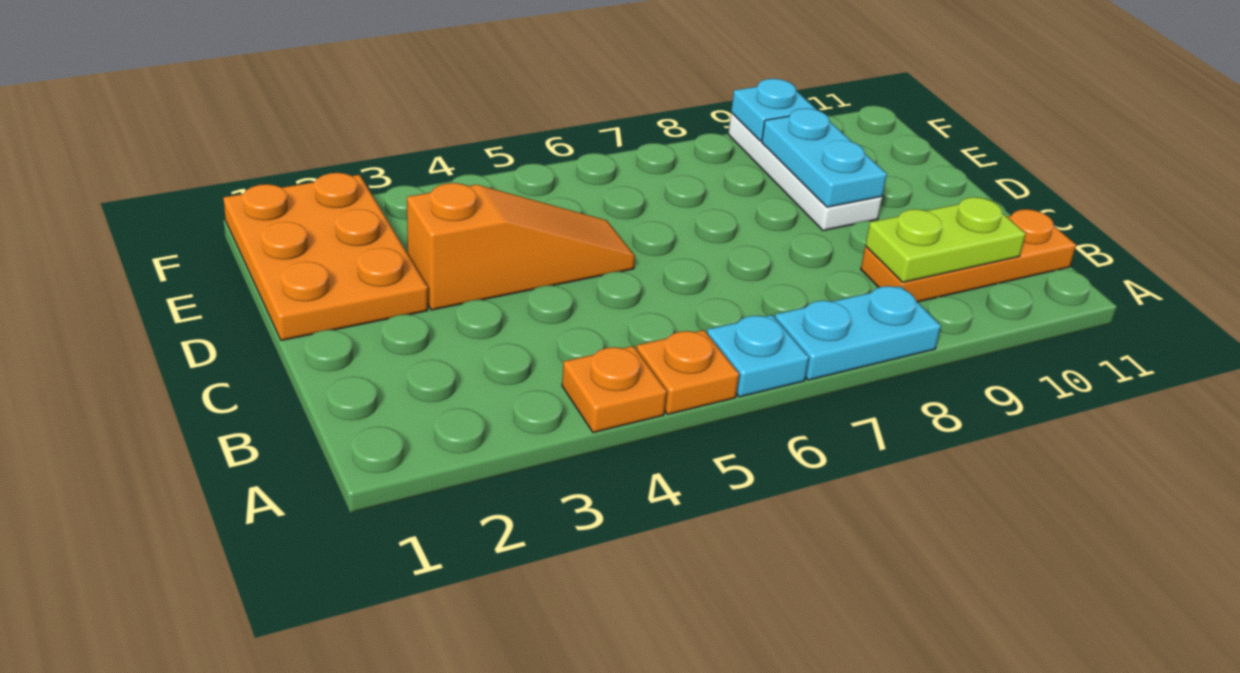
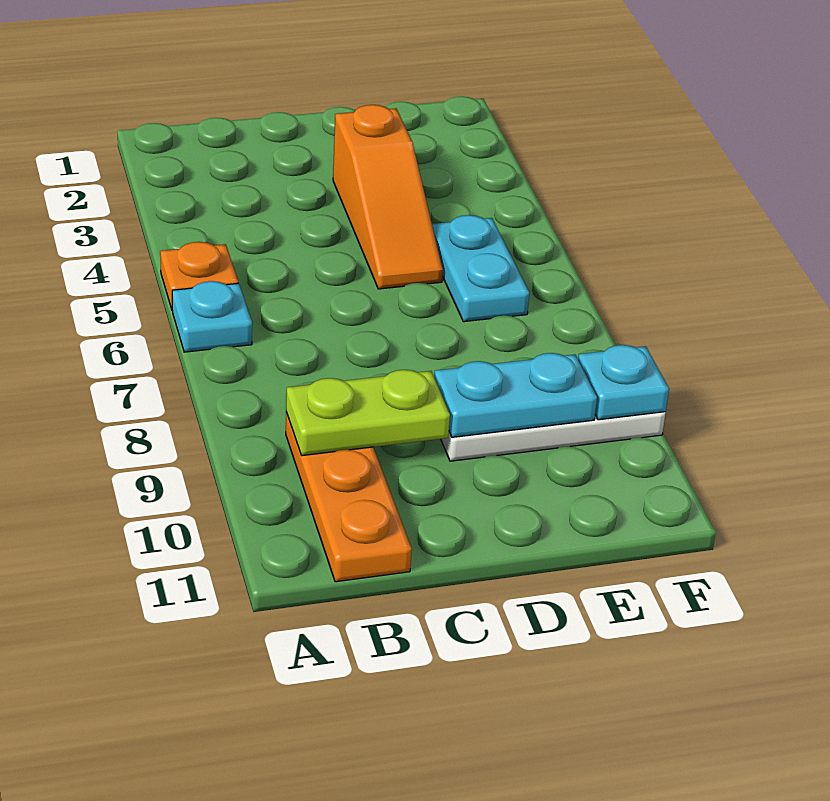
orange 1x1 plate [562,346,667,433] -> none
cyan 1x2 plate [775,286,941,380] -> cyan 1x2 plate moved to [432,215,530,322]
lime 1x2 plate [865,197,1026,282] -> lime 1x2 plate turned to [286,370,450,456]
orange 2x3 plate [223,173,428,341] -> none

